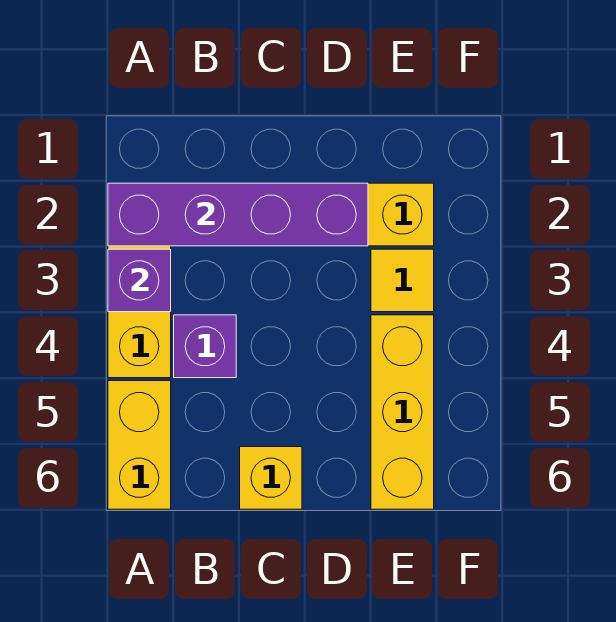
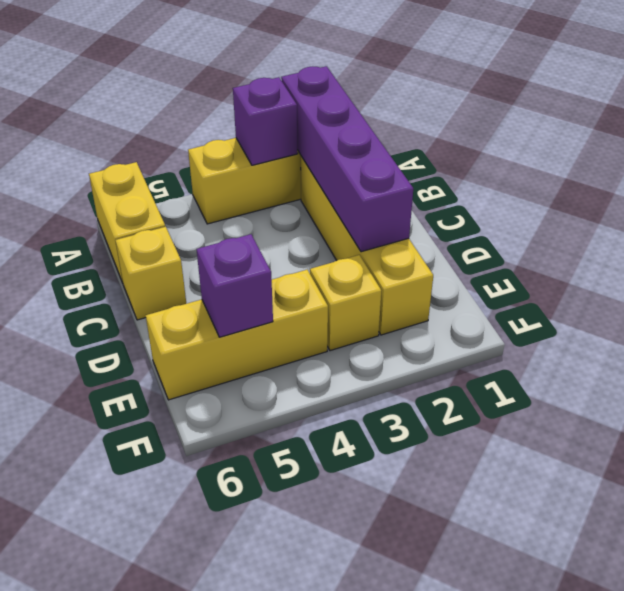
yellow 1x2 brick [108,381,171,509] -> yellow 1x2 brick turned to [89,162,165,283]
purple 1x1 brick [174,315,236,378] -> purple 1x1 brick moved to [197,234,273,337]
yellow 1x1 tile [371,249,434,312] -> yellow 1x1 brick [310,255,381,351]

